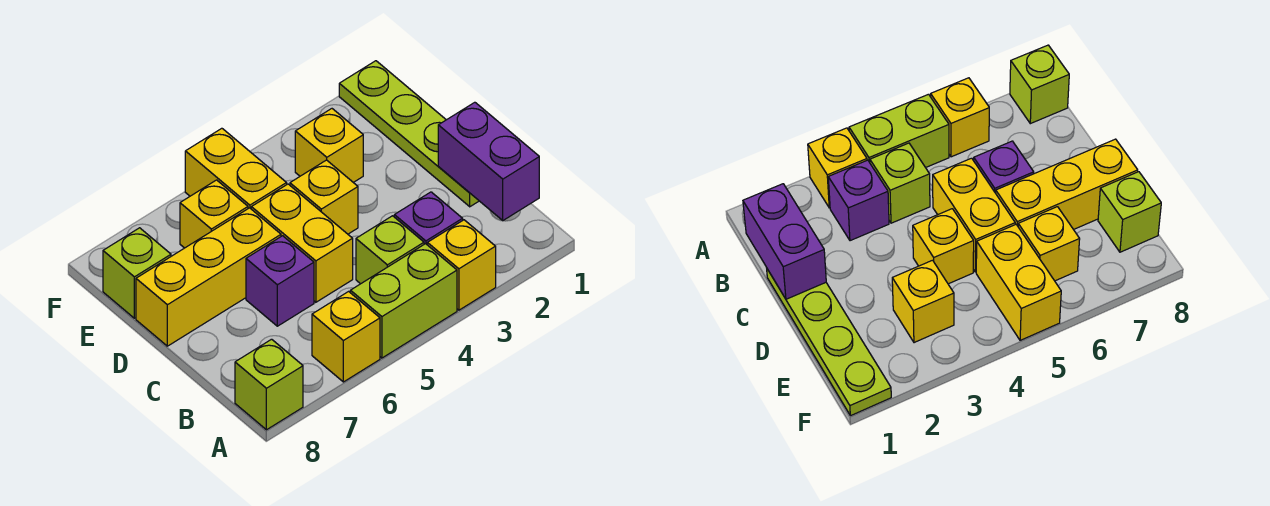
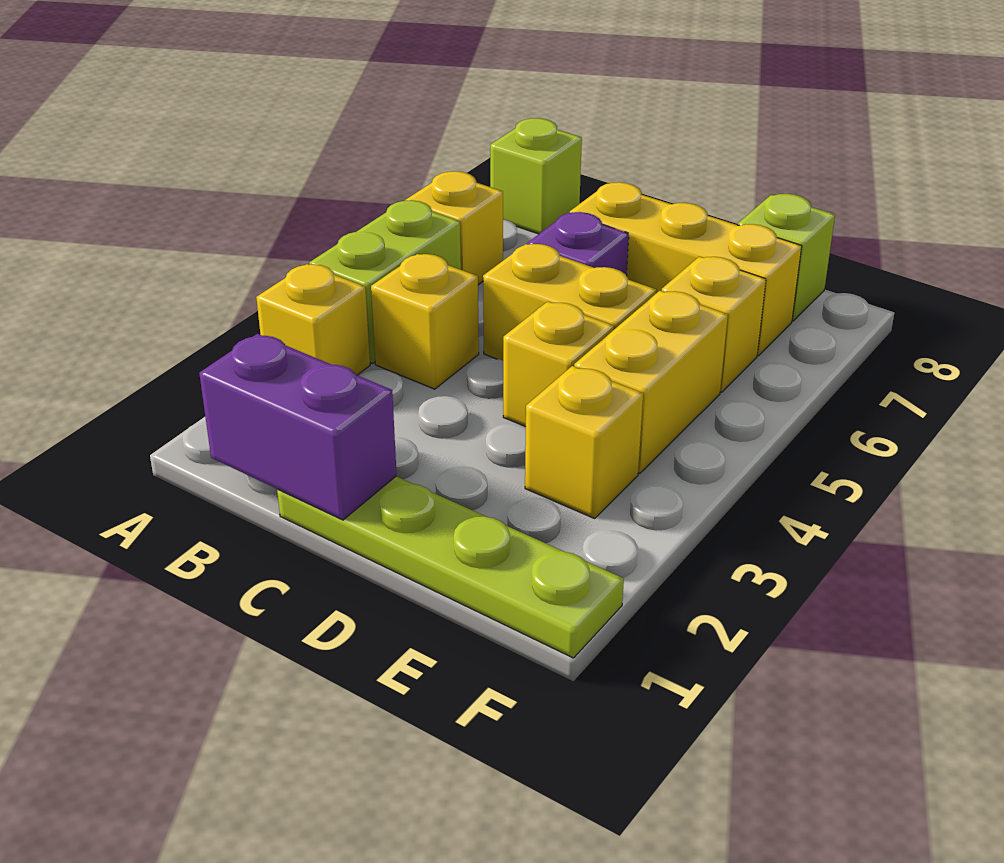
purple 1x1 brick [394,192,463,244] -> none
lime 1x1 brick [356,216,424,284] -> yellow 1x1 brick [371,254,479,389]
yellow 1x3 brick [136,208,281,346] -> yellow 1x3 brick turned to [570,182,802,356]
yellow 1x2 brick [185,128,287,209] -> yellow 1x2 brick turned to [574,291,728,473]

